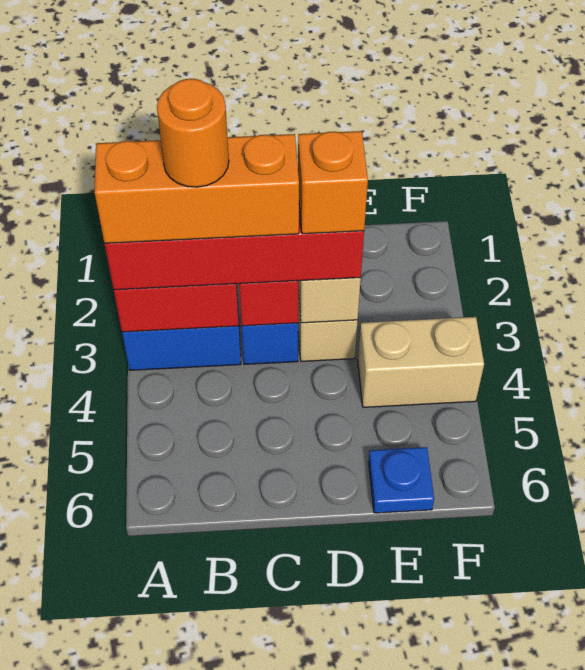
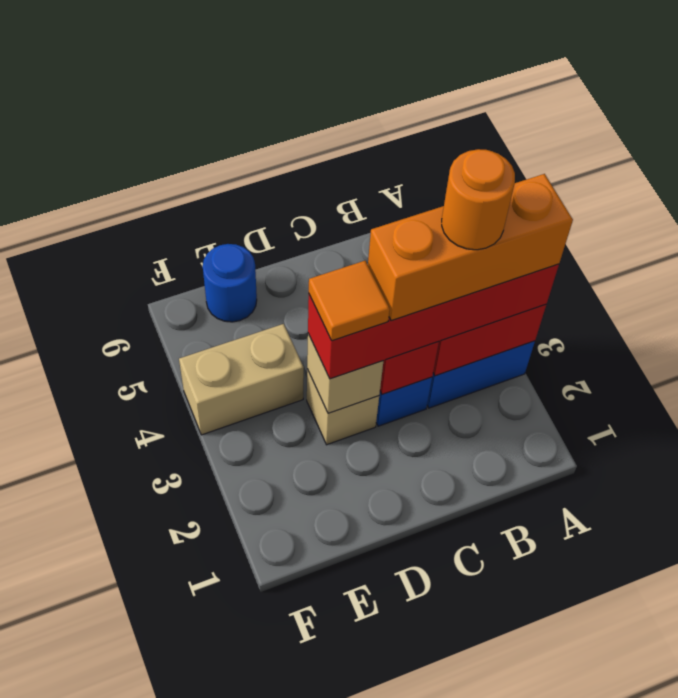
orange 1x1 brick [298,131,368,234] -> orange 1x1 tile [309,261,390,341]
blue 1x1 plate [369,447,434,513] -> blue 1x1 round brick [203,244,257,322]

